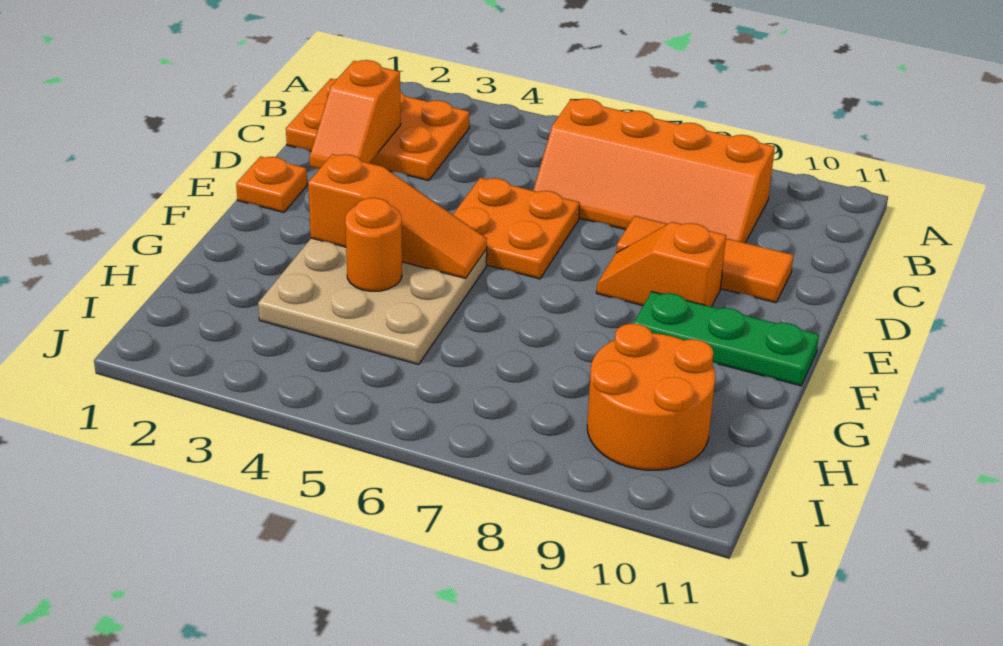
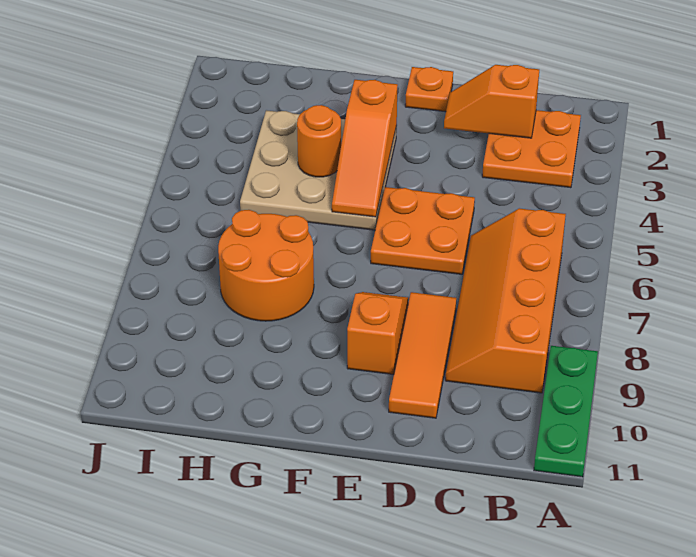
orange 2x3 plate [286,79,469,181] -> orange 2x2 plate [482,110,581,188]
green 1x3 plate [634,292,819,386] -> green 1x3 plate moved to [534,346,598,477]
orange 2x2 round brick [587,323,715,470] -> orange 2x2 round brick moved to [218,210,314,321]

